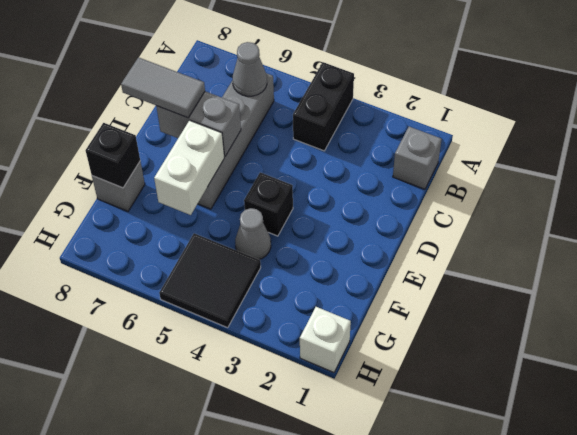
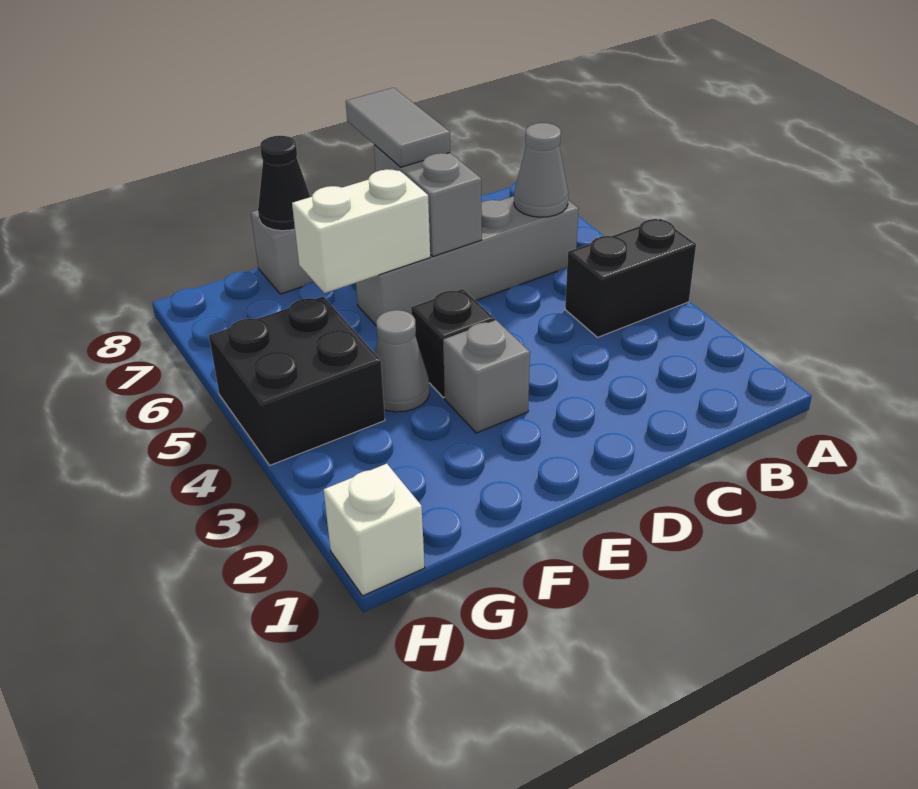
grey 1x1 brick [393,127,442,189] -> grey 1x1 brick moved to [443,320,530,433]
black 1x1 brick [86,123,140,188] -> black 1x1 cone [258,136,310,231]
black 2x2 tile [159,233,261,328] -> black 2x2 brick [209,297,385,465]

